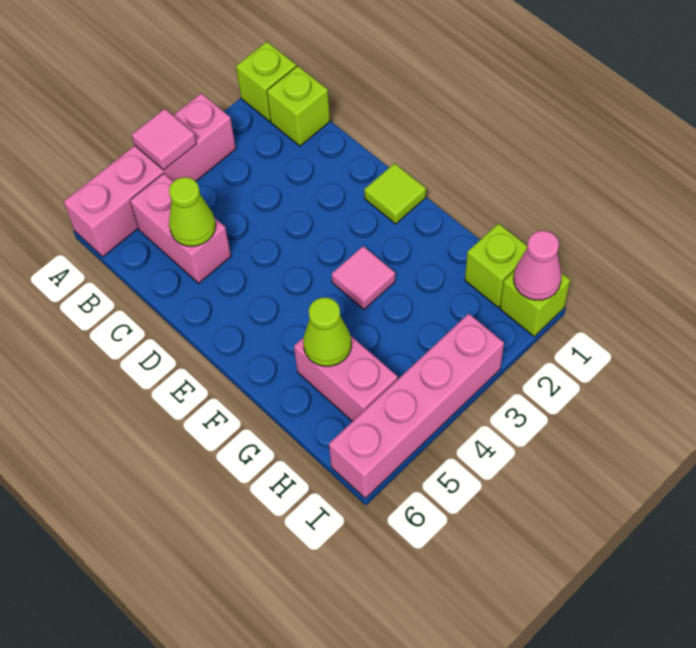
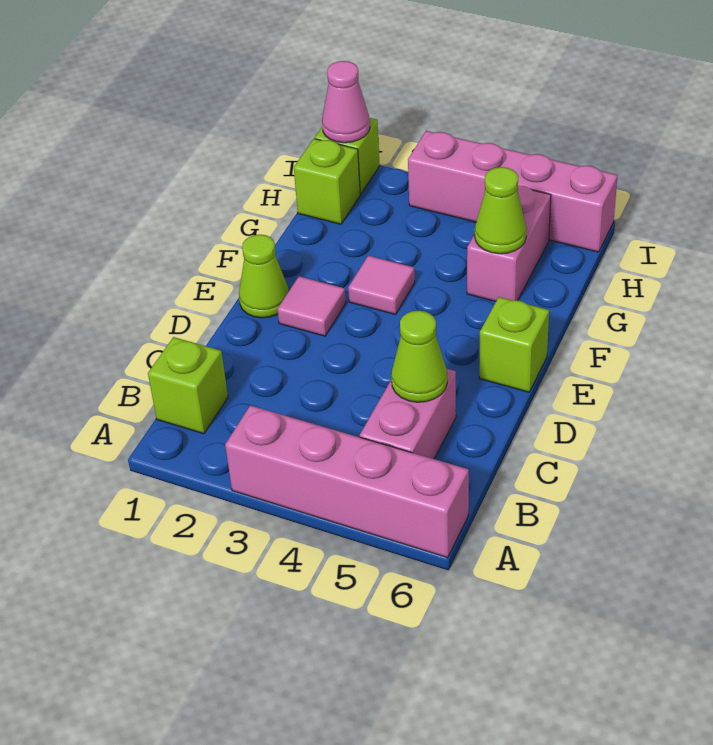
lime 1x1 brick [236,42,296,121] -> lime 1x1 brick moved to [479,297,549,392]
pink 1x1 tile [132,109,196,170] -> pink 1x1 tile moved to [277,276,346,336]
lime 1x1 tile [364,163,426,224] -> lime 1x1 cone [239,235,289,318]

